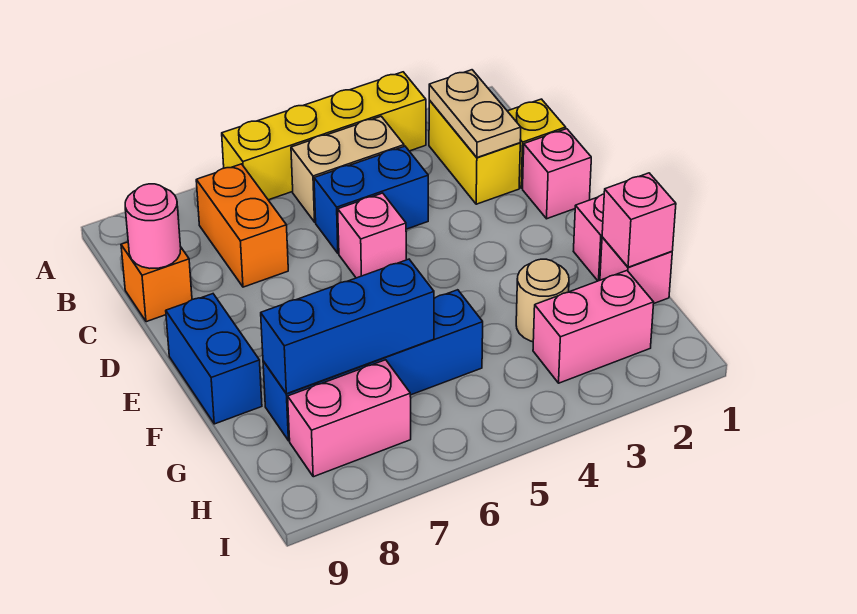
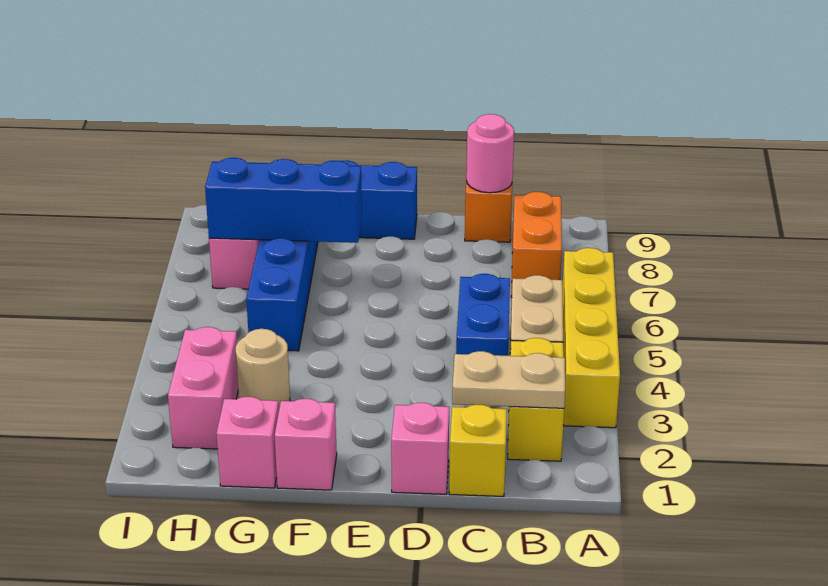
yellow 1x2 brick [429,100,520,204] -> yellow 1x2 brick turned to [508,338,564,461]
orange 1x2 brick [196,164,288,287] -> orange 1x2 brick turned to [511,192,562,297]
pink 1x1 brick [338,193,406,278] -> none
pink 1x1 brick [602,173,676,267] -> none
blue 1x3 brick [261,259,434,394] -> blue 1x3 brick turned to [205,158,362,243]

